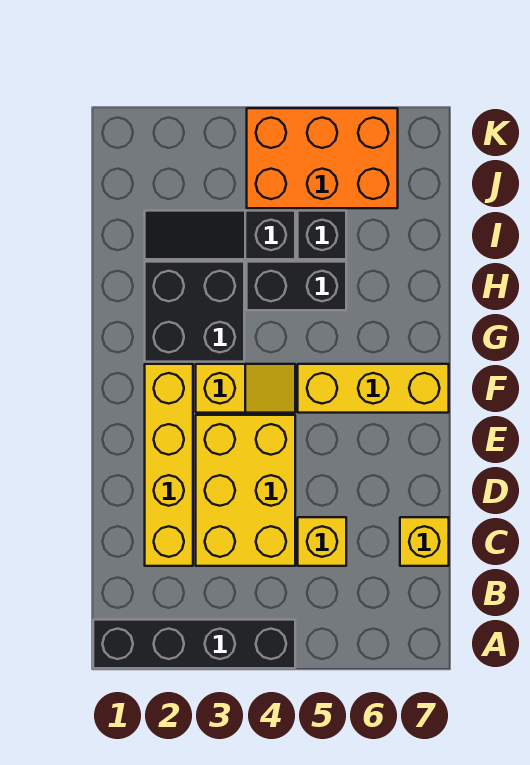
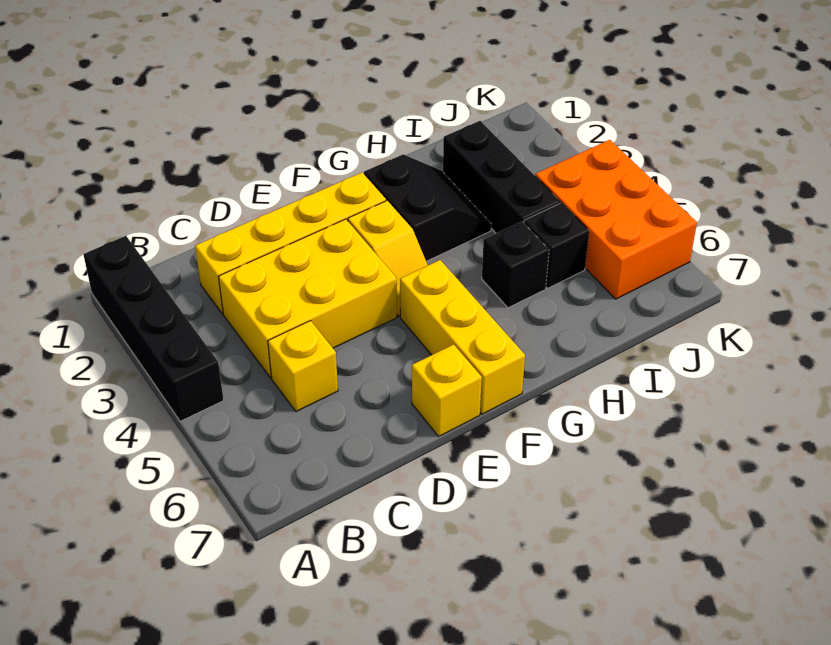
yellow 1x1 brick [400,517,449,566] -> yellow 1x1 brick moved to [412,344,482,436]
black 2x2 brick [145,262,244,362] -> black 2x2 slope [364,155,491,261]
black 1x2 brick [247,262,346,310] -> black 1x1 brick [482,222,549,308]
black 1x3 slope [145,211,295,259] -> black 1x3 brick [443,121,560,233]

